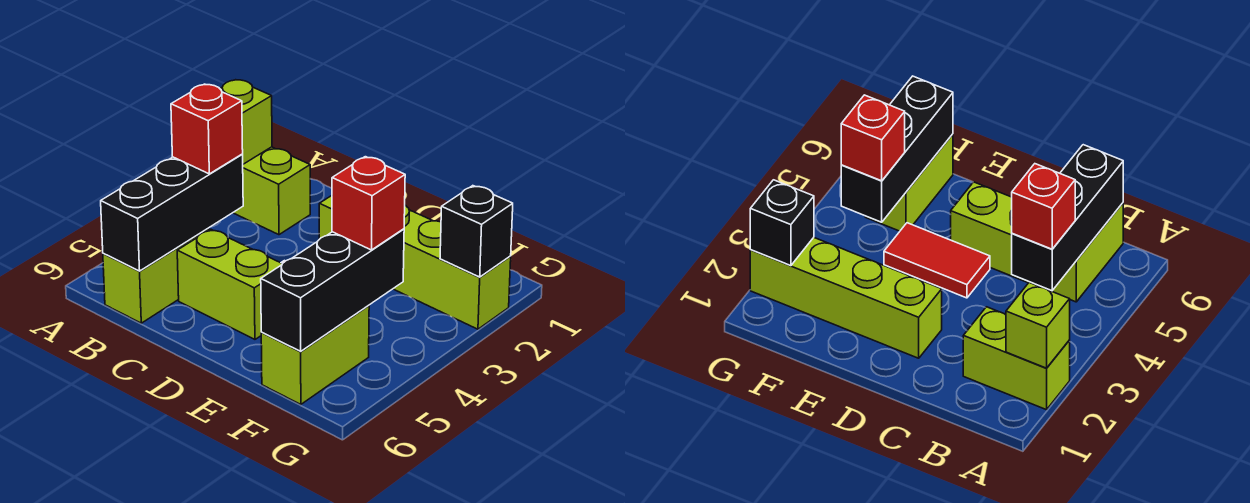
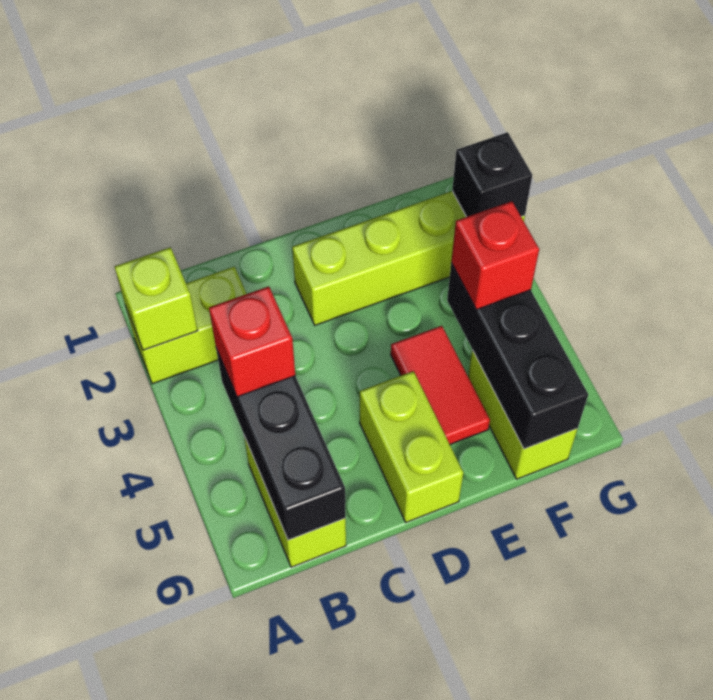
lime 1x2 brick [177,229,282,339] -> lime 1x2 brick turned to [360,371,463,522]
red 1x2 tile [884,223,990,298] -> red 1x2 tile turned to [391,326,490,444]

